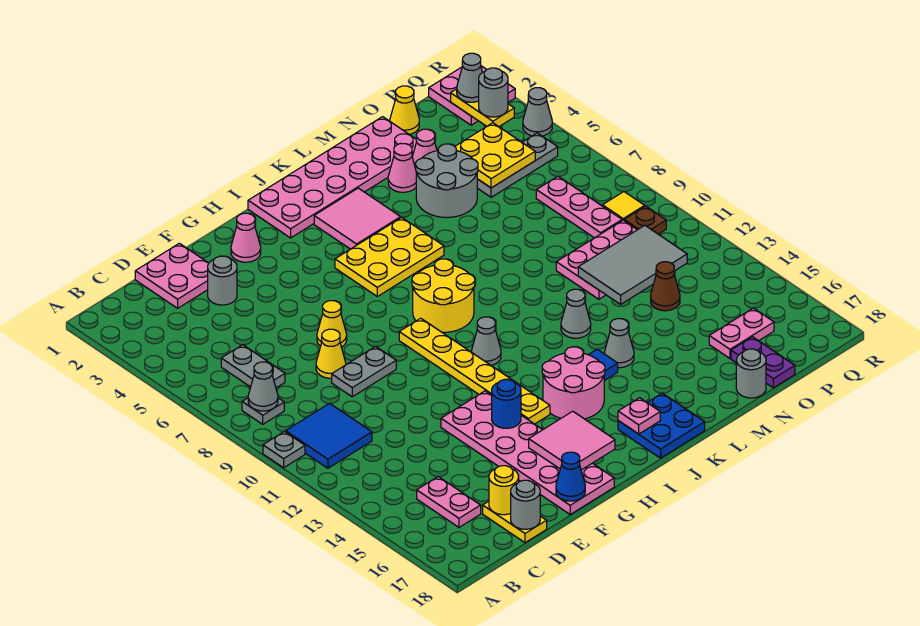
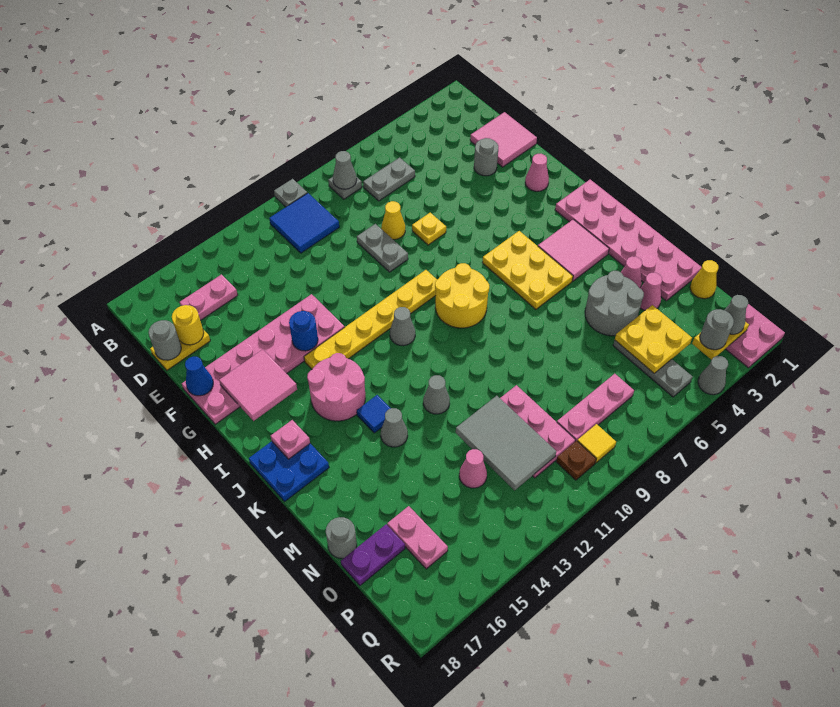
pink 2x2 plate [135,243,209,308] -> pink 2x2 tile [470,112,537,167]
yellow 1x1 cone [317,301,347,347] -> yellow 1x1 plate [412,213,446,245]
brown 1x1 cone [651,262,680,311] -> pink 1x1 cone [459,449,487,488]

